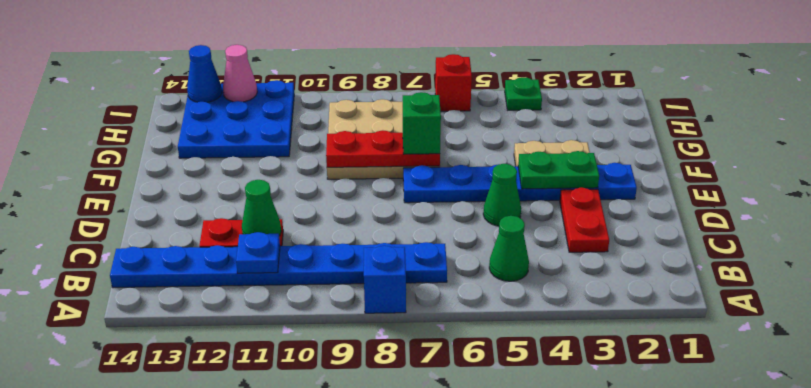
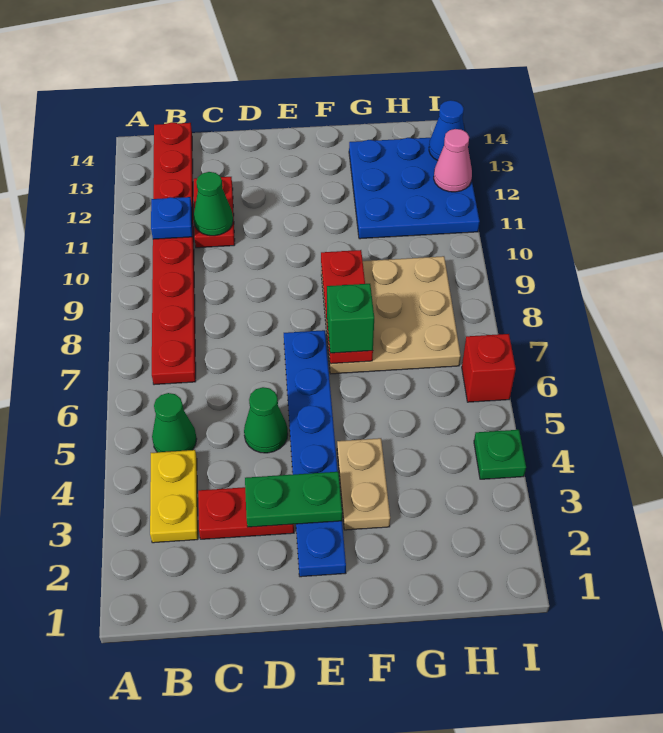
blue 1x1 brick [364,246,406,313] -> none
none -> yellow 1x2 plate [150,450,198,543]
blue 1x8 plate [110,242,447,288] -> red 1x8 plate [152,122,196,385]
green 1x2 plate [518,151,599,189] -> green 1x2 plate turned to [245,472,342,527]

